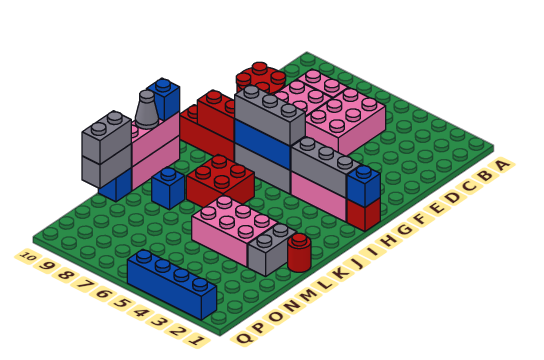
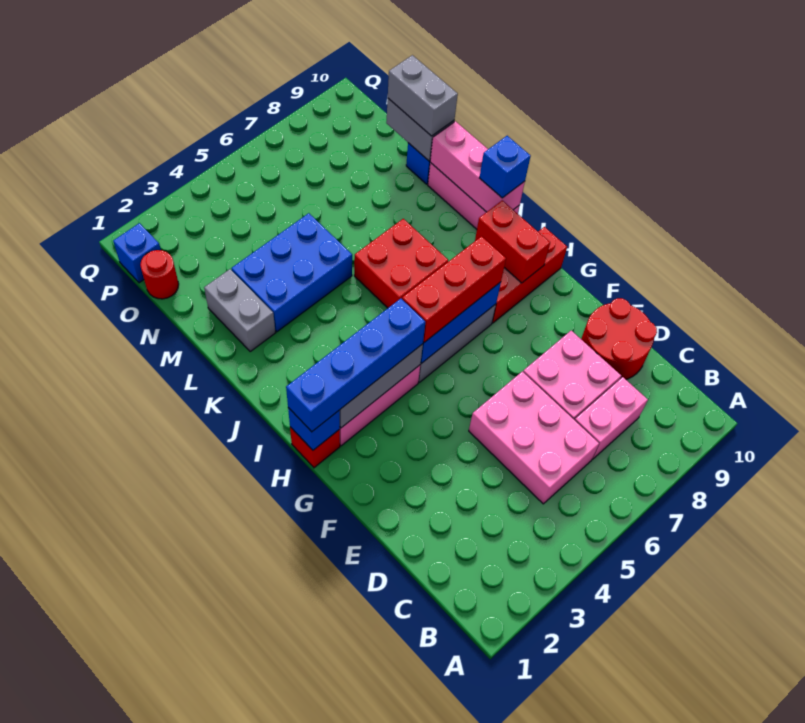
grey 1x3 brick [235,85,305,146] -> red 1x3 brick [402,236,506,342]
red 1x2 brick [197,90,235,142] -> red 1x2 brick turned to [475,201,550,283]
grey 1x1 cone [135,90,159,129] -> none
red 1x1 round brick [288,233,311,272] -> red 1x1 round brick moved to [140,250,179,299]
pink 2x3 brick [192,195,278,267] -> blue 2x3 brick [231,213,352,332]
blue 1x1 brick [152,167,185,210] -> blue 1x1 brick moved to [113,223,161,283]
blue 1x4 brick [127,249,217,320] -> blue 1x4 brick moved to [286,299,425,432]

